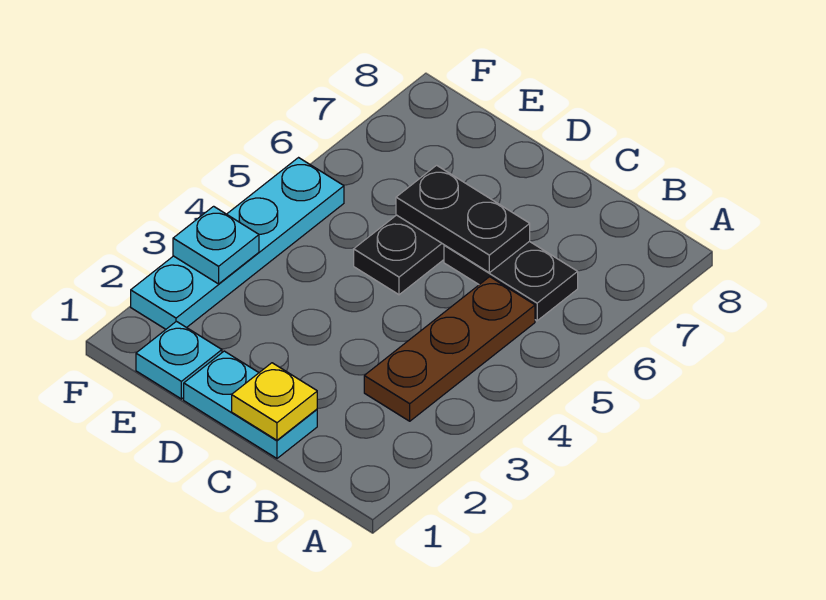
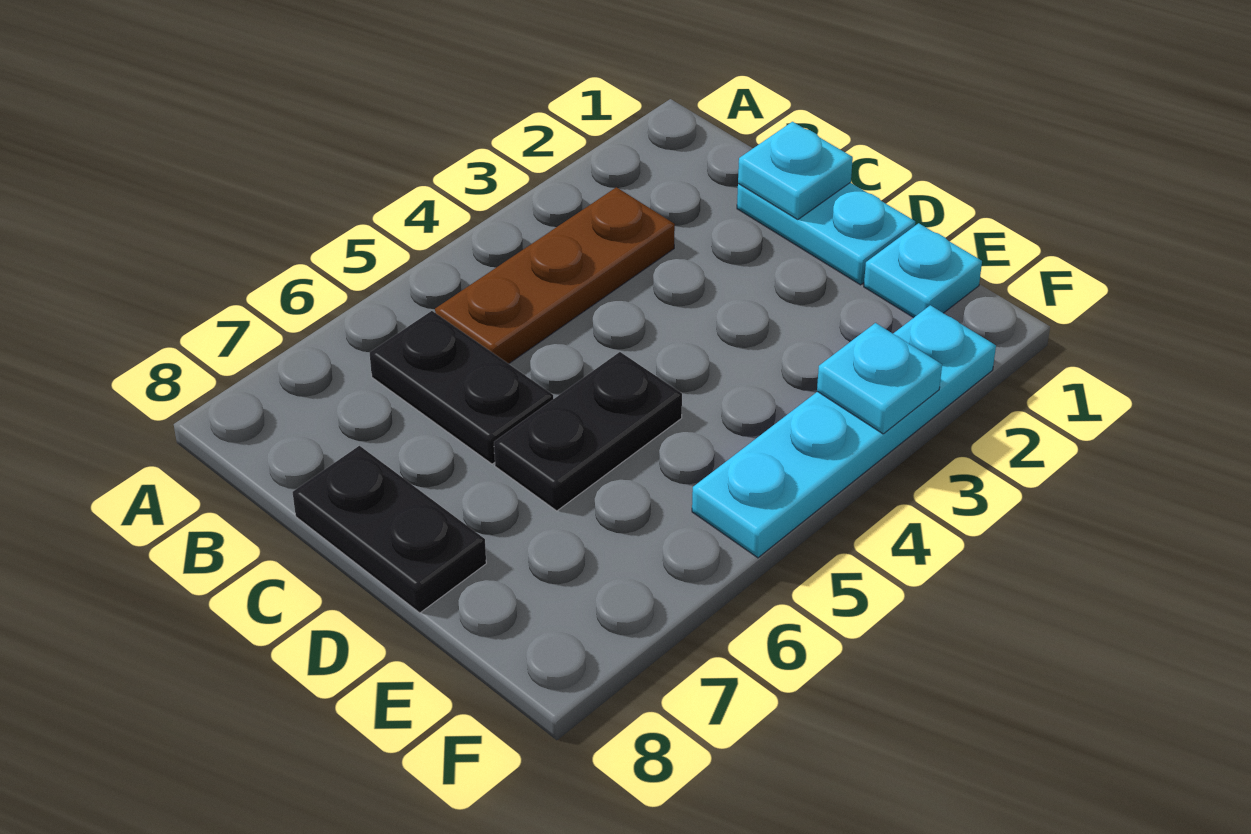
yellow 1x1 plate [232,363,317,440] -> cyan 1x1 plate [738,122,853,220]
black 1x2 plate [396,165,530,273] -> black 1x2 plate moved to [293,446,486,613]

